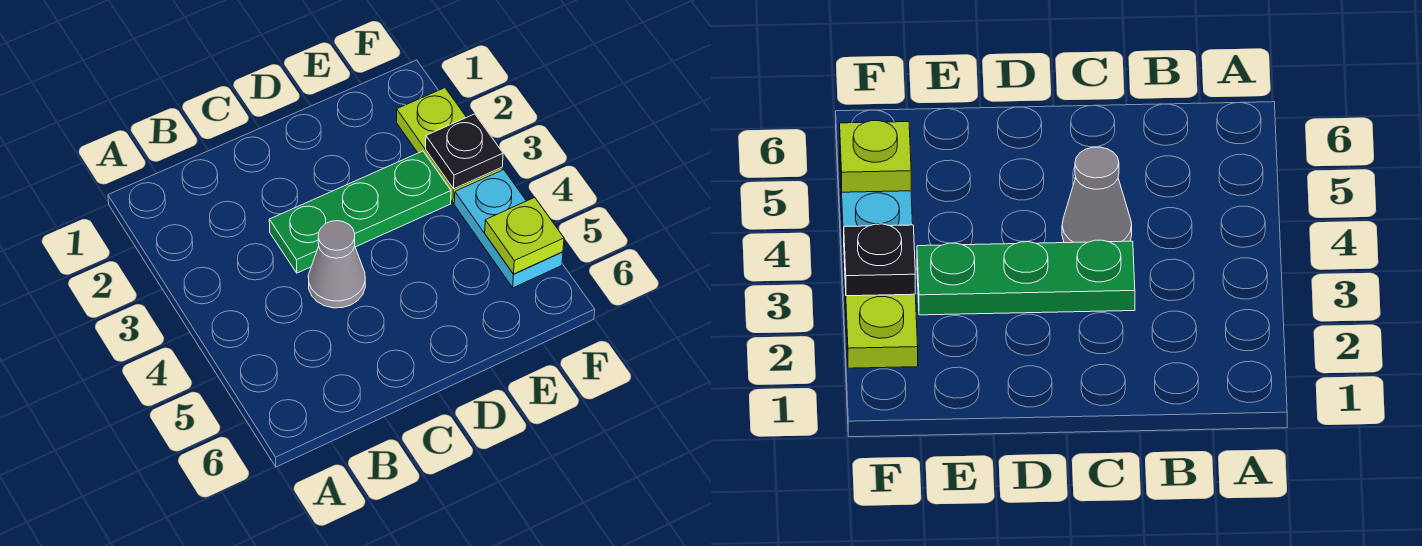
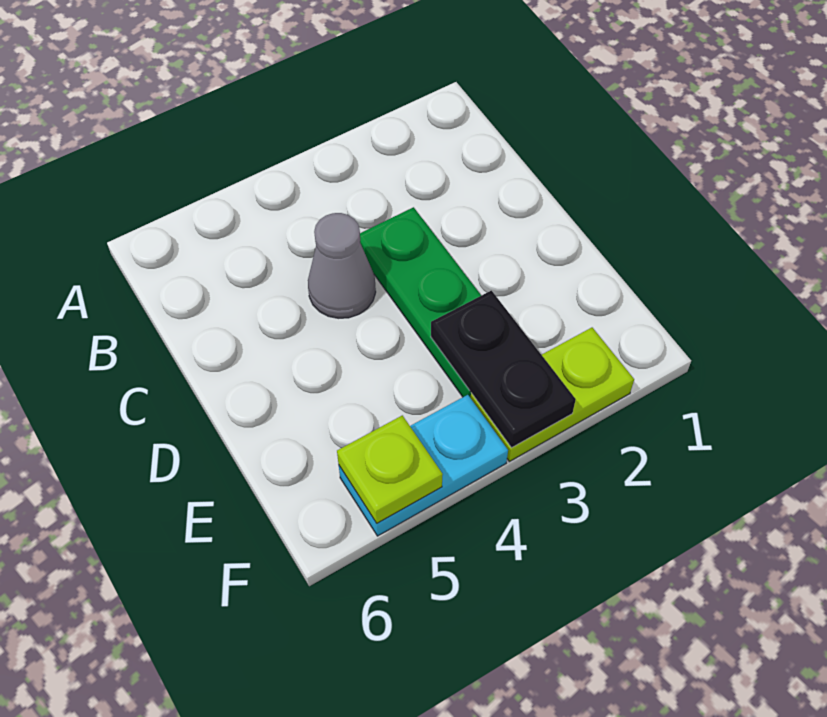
black 1x1 plate [426,114,503,189] -> black 1x2 plate [431,291,576,448]

